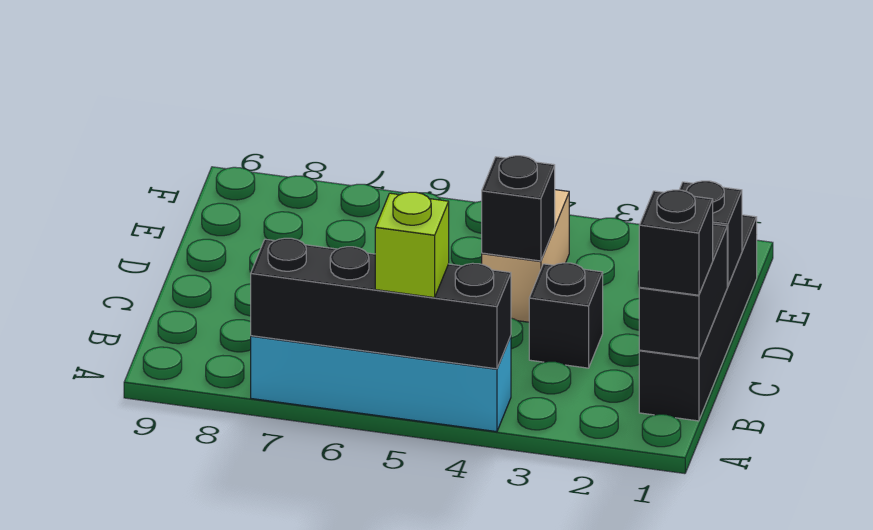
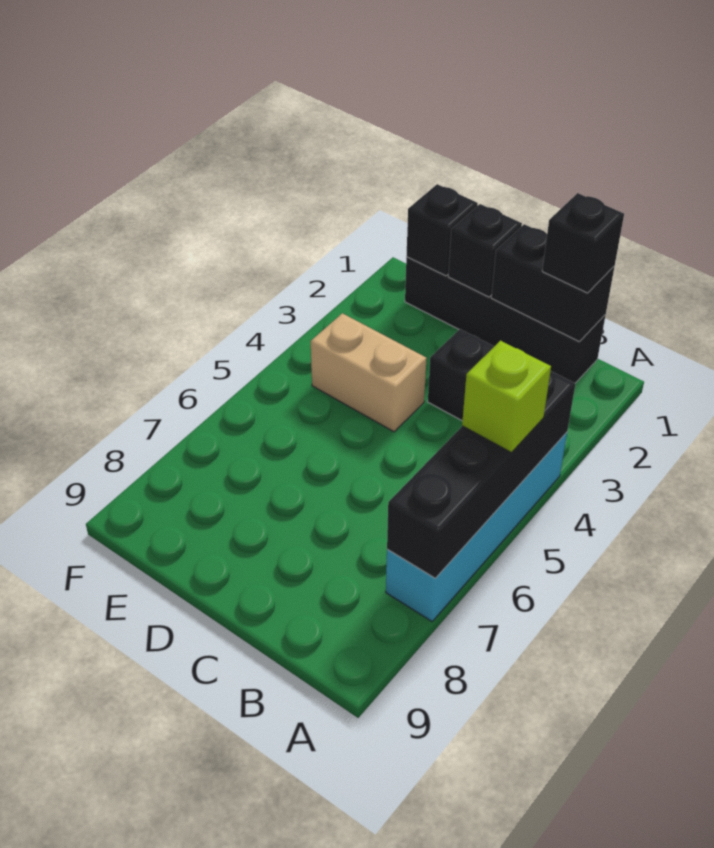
black 1x1 brick [482,156,555,261] -> black 1x1 brick moved to [406,184,478,276]

